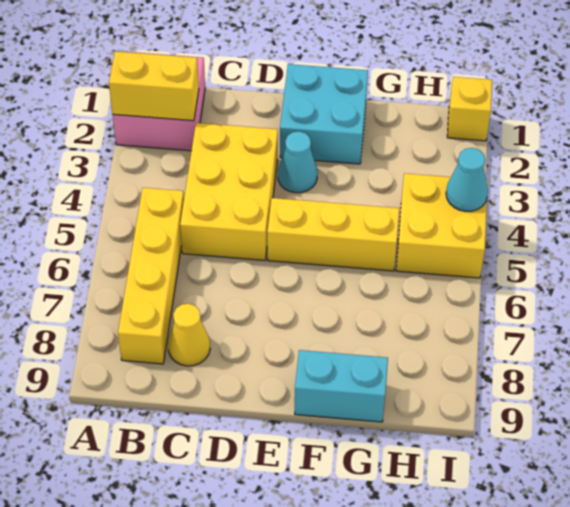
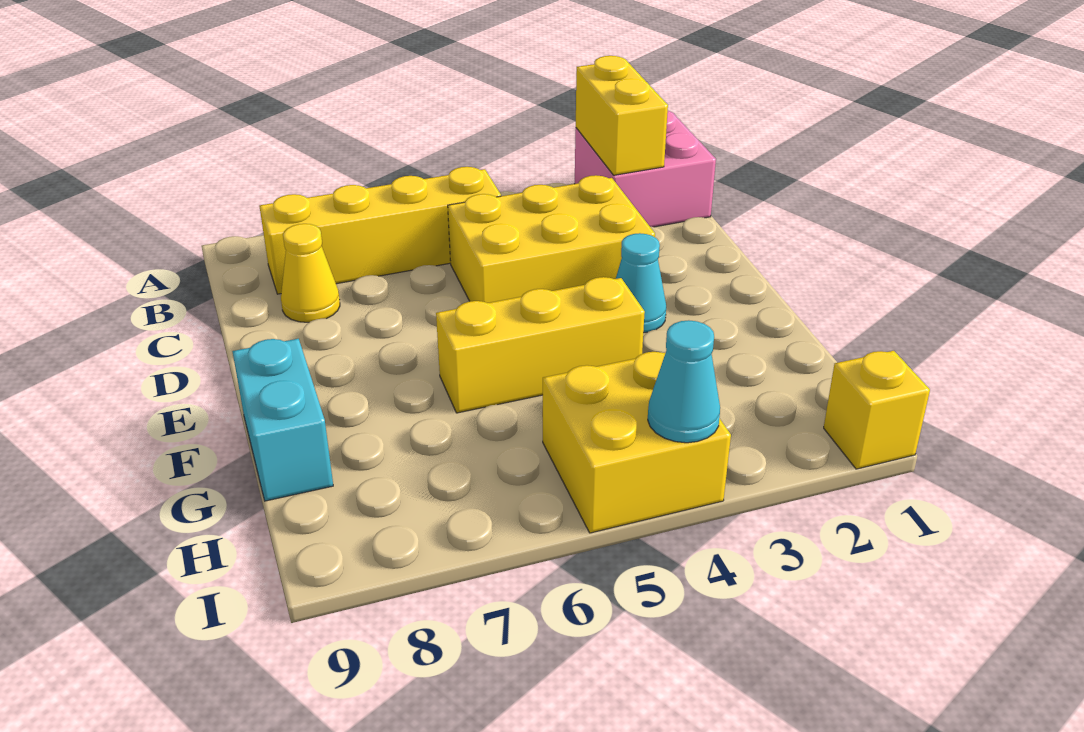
cyan 2x2 brick [280,64,368,164] -> none
yellow 1x3 brick [267,198,399,271] -> yellow 1x3 brick turned to [436,277,645,413]

